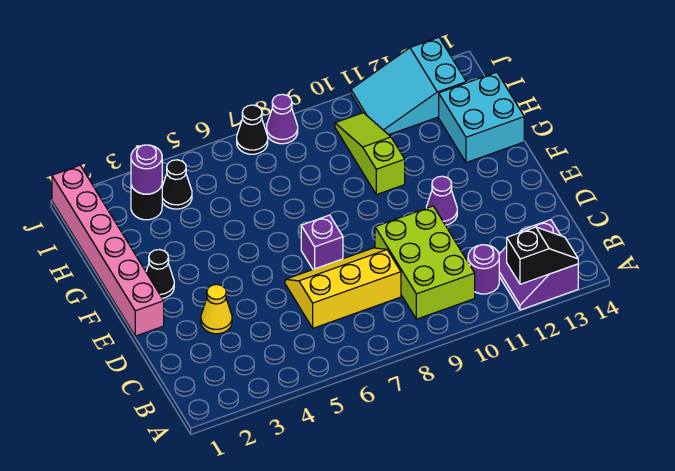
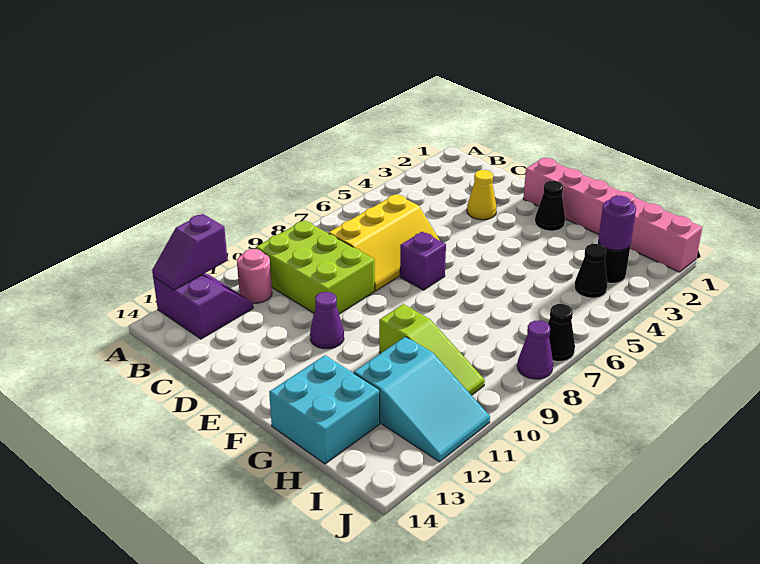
black 1x2 slope [507,227,578,284] -> purple 1x2 slope [152,214,228,290]
purple 1x1 round brick [468,245,499,294] -> pink 1x1 round brick [237,249,272,303]
cyan 2x3 slope [351,37,466,135] -> cyan 2x3 slope turned to [354,337,490,462]

